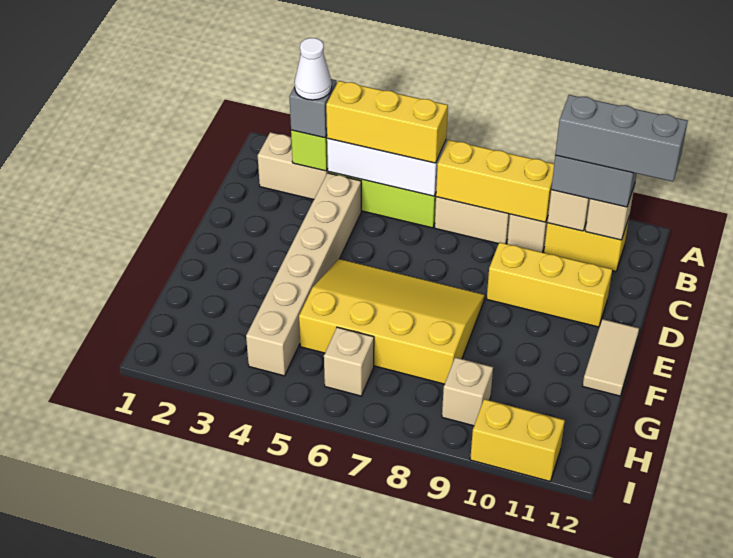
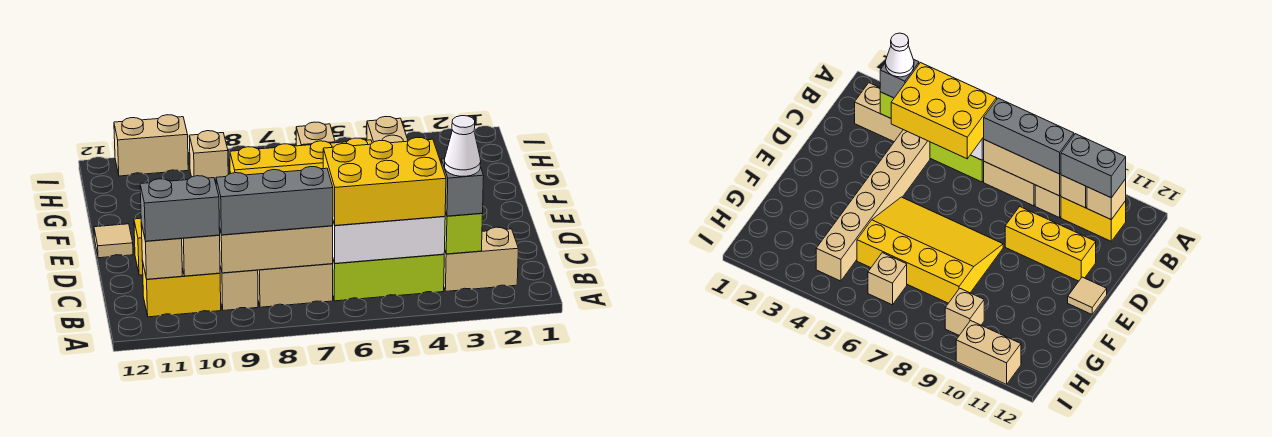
yellow 1x3 brick [326,81,448,163] -> yellow 2x3 brick [323,138,446,225]
yellow 1x3 brick [436,140,554,222] -> tan 1x3 brick [219,226,333,273]
grey 1x3 brick [555,95,688,182] -> grey 1x3 brick moved to [216,167,333,235]
tan 1x2 tile [583,319,639,396] -> tan 1x1 tile [94,224,133,258]
yellow 1x2 brick [470,399,565,481] -> tan 1x2 brick [114,115,188,176]

